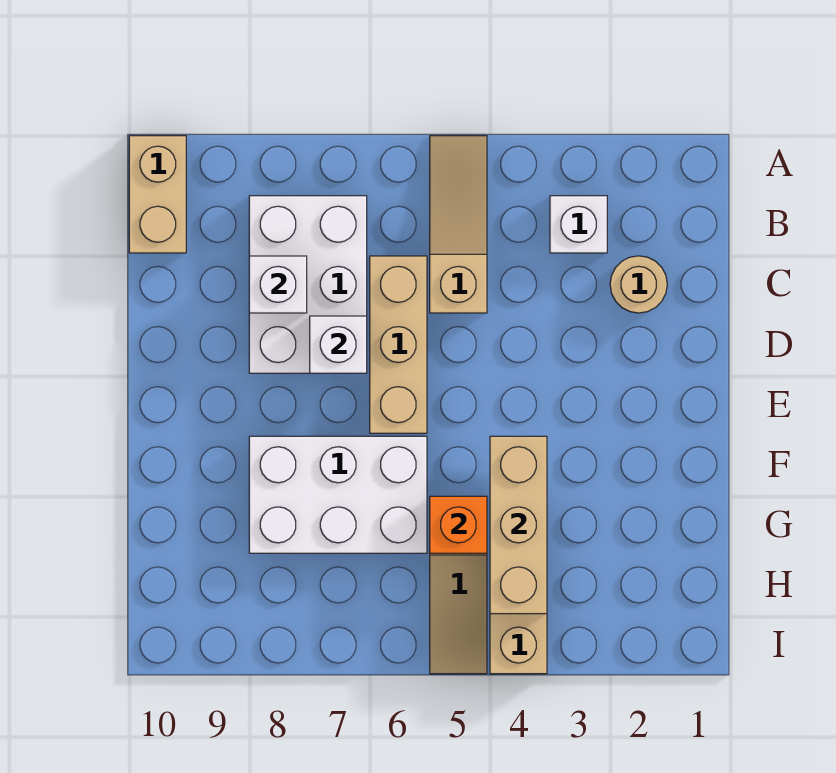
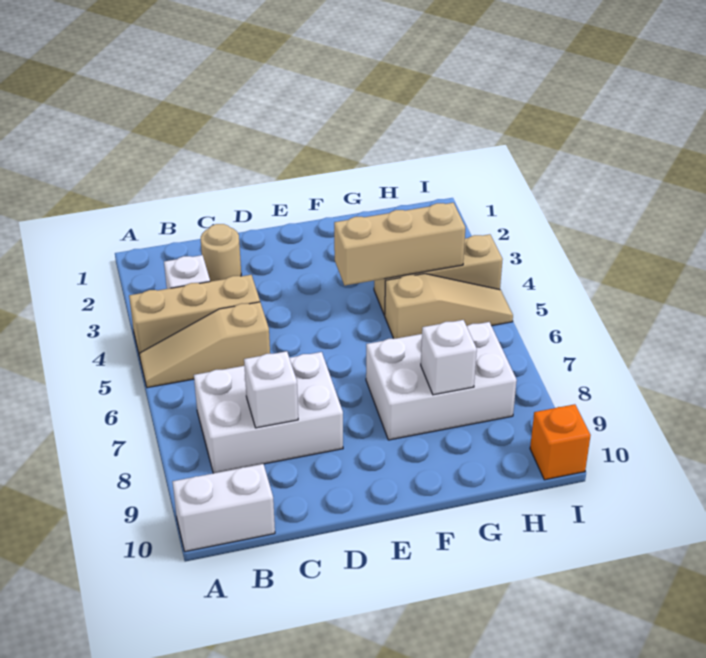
tan 1x2 brick [129,136,186,253] -> white 1x2 brick [172,464,275,552]
tan 1x3 brick [370,256,427,433] -> tan 1x3 brick moved to [129,275,260,356]
white 1x1 brick [310,316,367,373] -> white 1x1 brick moved to [421,320,477,395]
white 2x3 brick [249,436,427,553] -> white 2x3 brick turned to [366,322,517,440]
orange 1x1 brick [430,496,487,553] -> orange 1x1 brick moved to [530,404,591,480]

